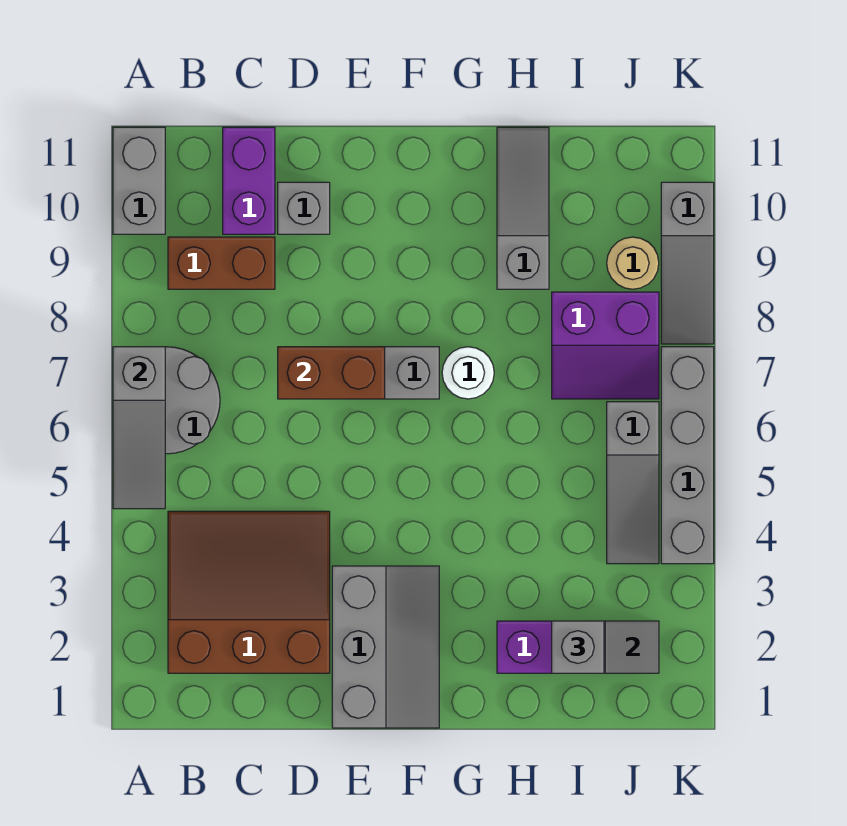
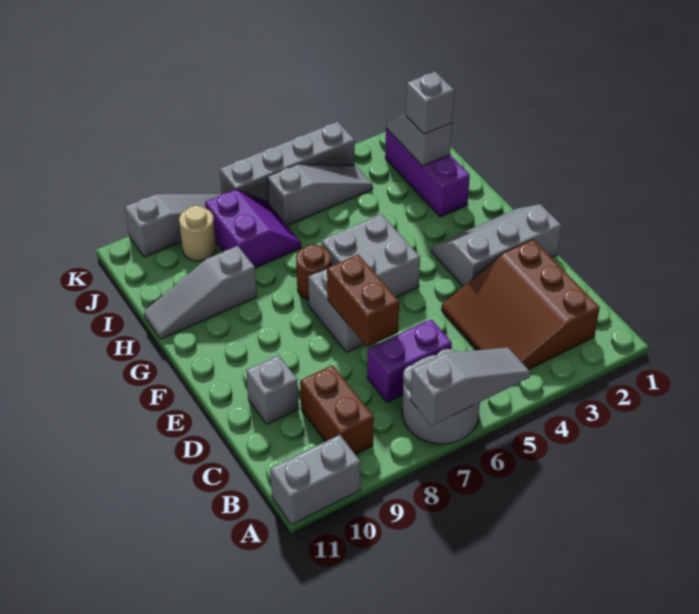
purple 1x2 brick [223,127,275,234] -> purple 1x2 brick moved to [367,319,452,402]
none -> grey 2x2 brick [321,214,420,297]
white 1x1 round brick [442,347,494,399] -> brown 1x1 round brick [296,244,331,300]

